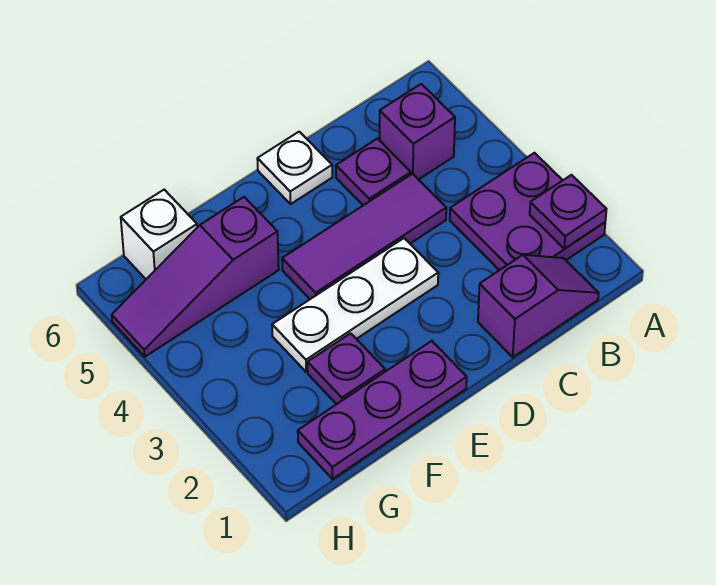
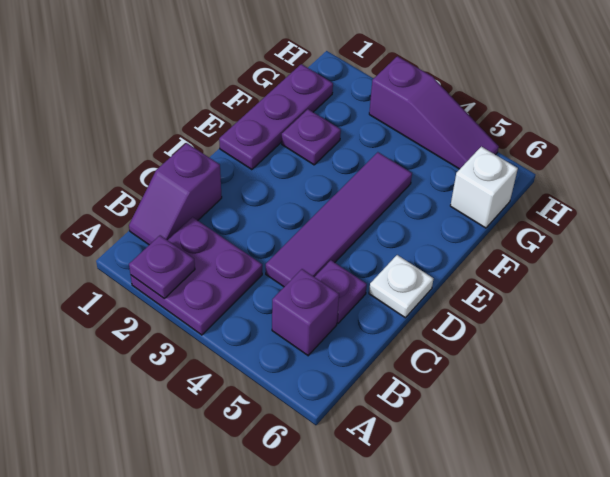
purple 1x3 tile [282,174,446,299] -> purple 1x4 tile [266,152,412,287]
white 1x3 plate [272,238,438,372] -> none
purple 1x3 slope [112,197,279,357] -> purple 1x3 slope turned to [369,56,499,169]

